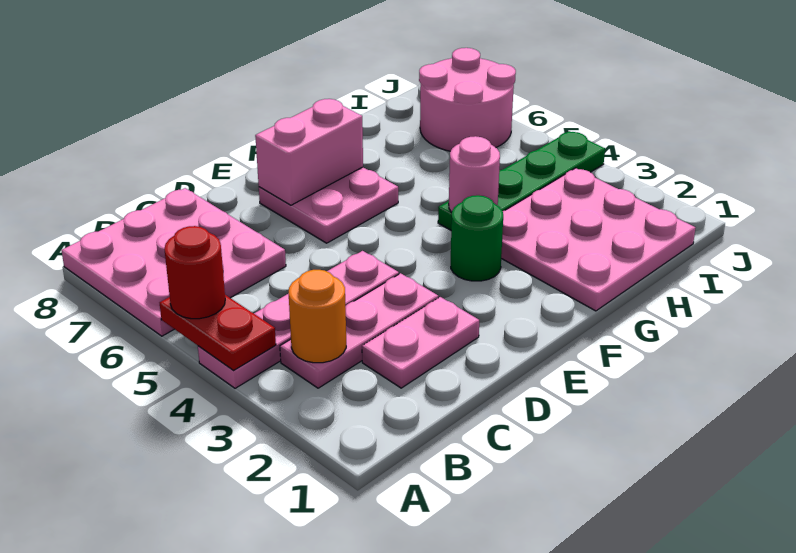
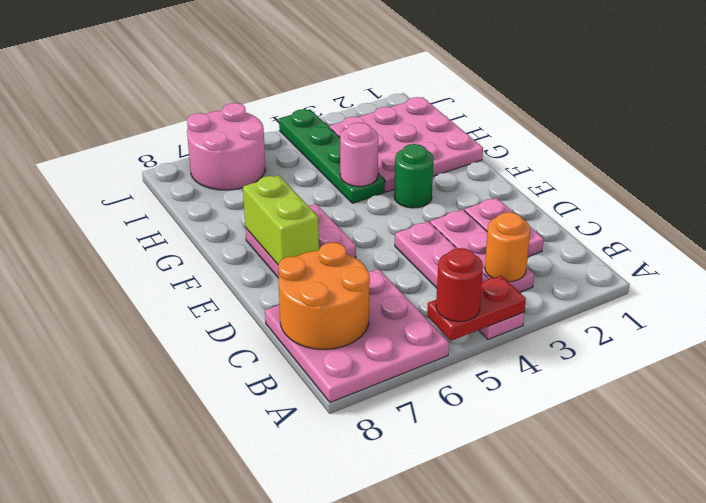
none -> orange 2x2 round brick [278,242,370,349]
pink 1x2 brick [255,99,363,205] -> lime 1x2 brick [243,175,319,264]

